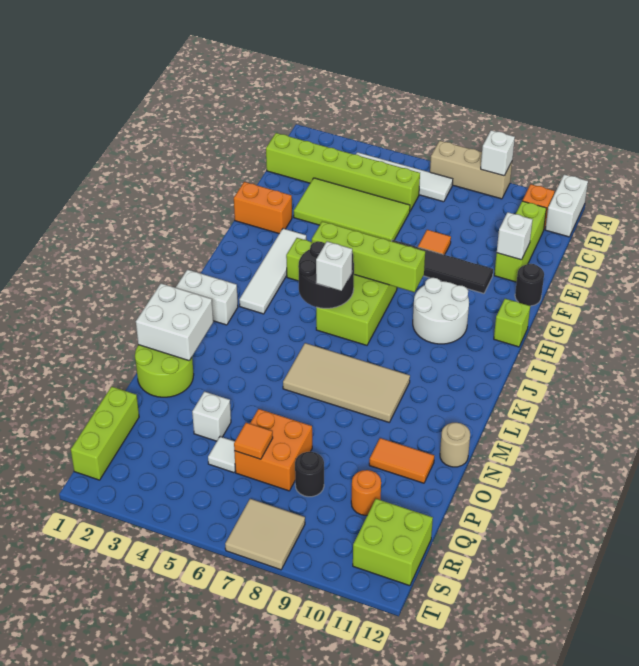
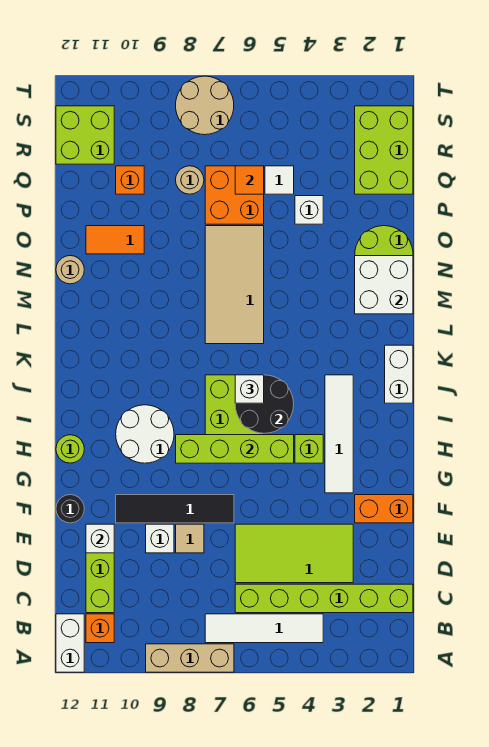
white 1x1 brick [481,130,515,176] -> white 1x1 brick moved to [146,524,174,553]
orange 1x1 tile [418,230,451,255] -> tan 1x1 tile [176,524,204,553]
lime 1x1 brick [494,299,530,347] -> lime 1x1 round brick [56,435,84,463]
white 1x2 brick [176,270,238,325] -> white 1x2 brick turned to [385,345,413,403]
tan 2x4 tile [283,343,410,422] -> tan 2x4 tile turned to [205,226,264,344]
lime 1x3 brick [71,387,139,480] -> lime 2x3 brick [355,106,413,194]
black 1x1 round brick [295,452,324,497] -> tan 1x1 round brick [176,166,204,194]
orange 1x1 round brick [351,470,381,515] -> orange 1x1 brick [116,166,144,194]
tan 2x2 tile [225,499,305,570] -> tan 2x2 round brick [176,76,234,135]

